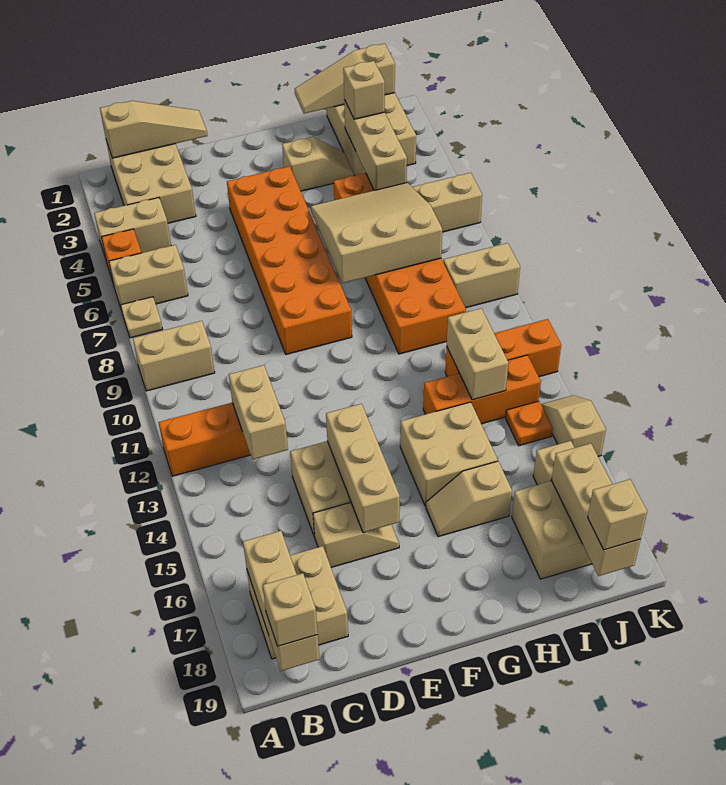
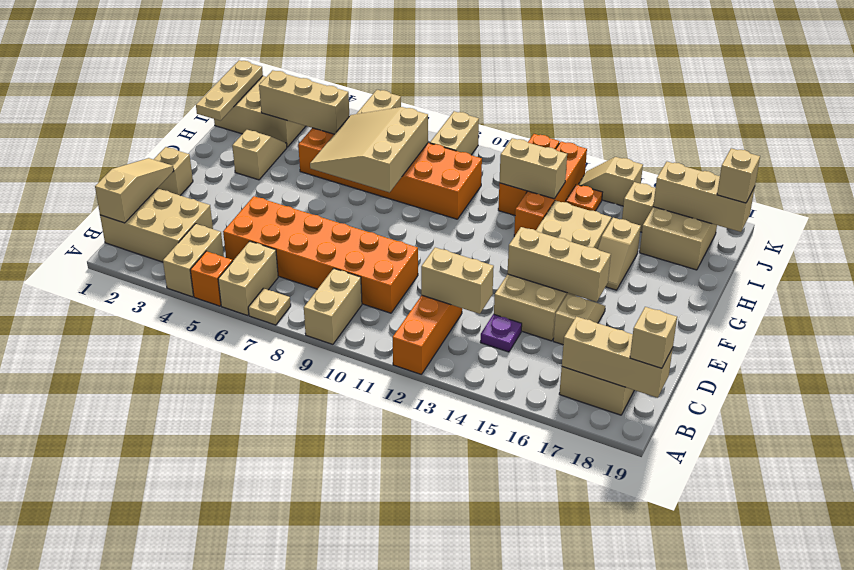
none -> purple 1x1 plate [480,314,522,352]
orange 2x6 brick [227,166,352,354] -> orange 2x6 brick moved to [223,196,418,313]
tan 1x3 slope [295,44,395,114] -> tan 1x3 plate [196,60,263,121]
orange 1x3 brick [423,355,541,424] -> orange 1x4 brick [514,142,587,236]
tan 1x1 brick [343,61,385,119] -> tan 1x1 brick moved to [154,147,193,195]

